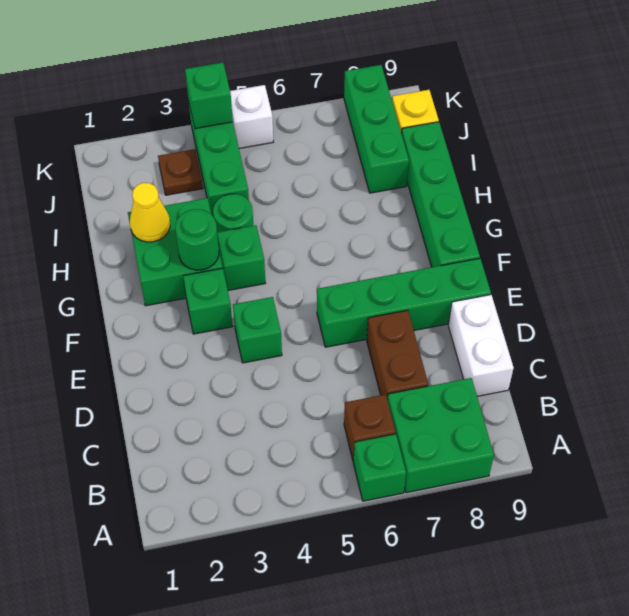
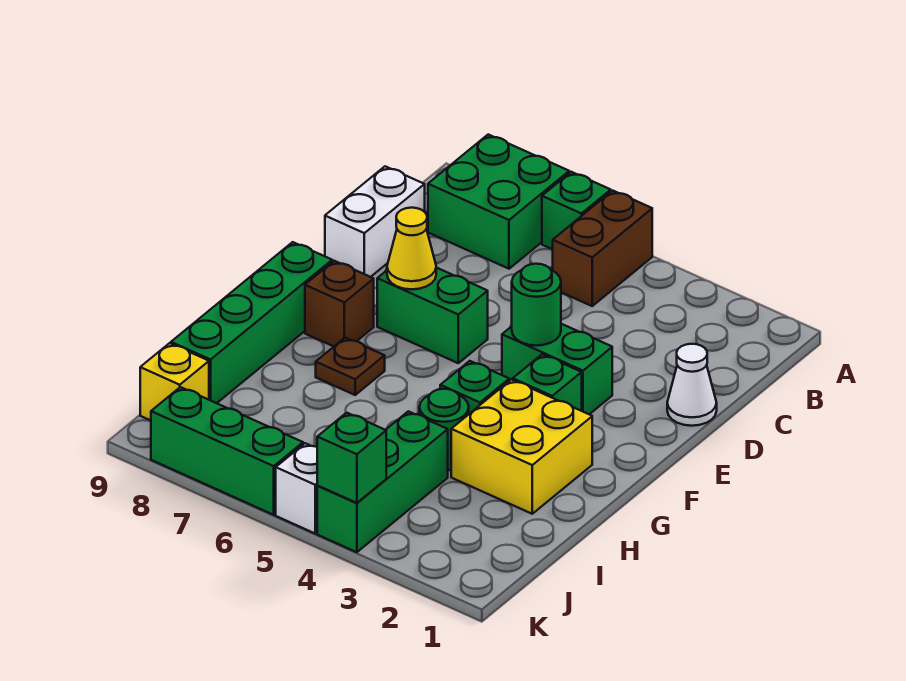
brown 1x1 brick [344,394,396,461] -> brown 1x1 brick moved to [305,261,374,346]
brown 1x2 brick [367,310,428,399] -> brown 1x2 brick moved to [553,191,652,306]
none -> white 1x1 cone [667,344,717,426]
green 1x1 brick [233,297,282,363] -> green 1x2 brick [502,324,612,414]
green 1x4 brick [317,258,491,347] -> green 1x2 brick [377,268,488,363]
green 2x2 brick [128,198,223,306] -> yellow 2x2 brick [451,380,592,514]
green 1x1 round brick [175,209,219,270] -> green 1x1 round brick moved to [512,264,561,346]
yellow 1x1 cone [130,183,170,242] -> yellow 1x1 cone moved to [387,208,436,289]
green 1x3 brick [344,65,409,193] -> green 1x3 brick turned to [151,387,303,515]
brown 1x1 plate [158,149,203,195] -> brown 1x1 plate moved to [316,338,385,395]

